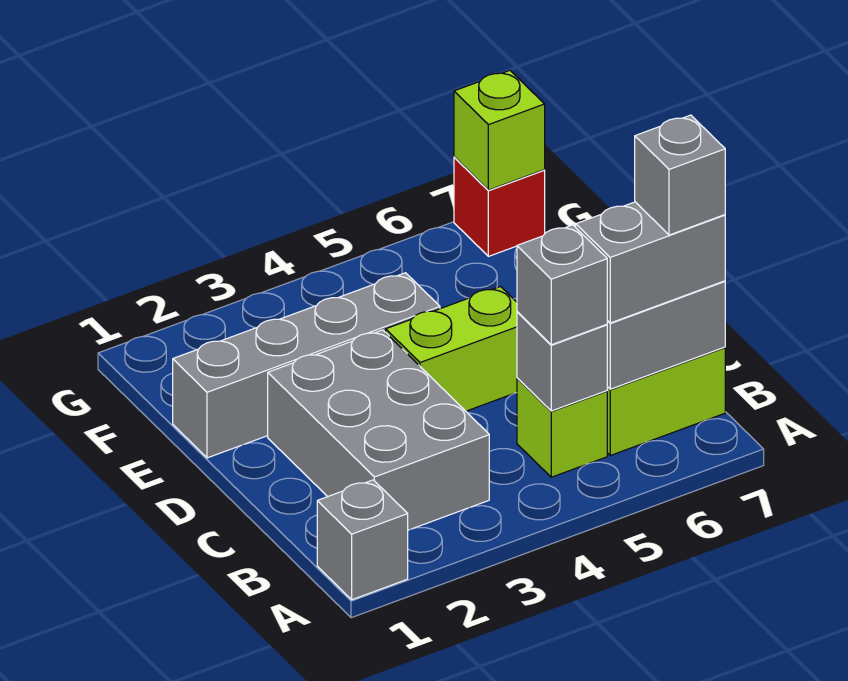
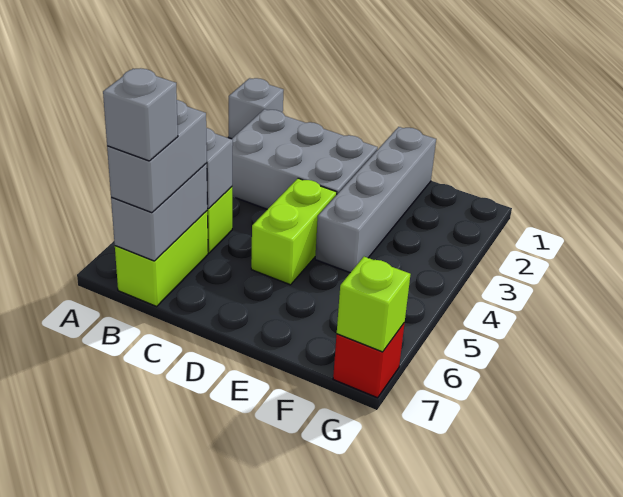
grey 1x1 brick [517,225,607,345] -> none

